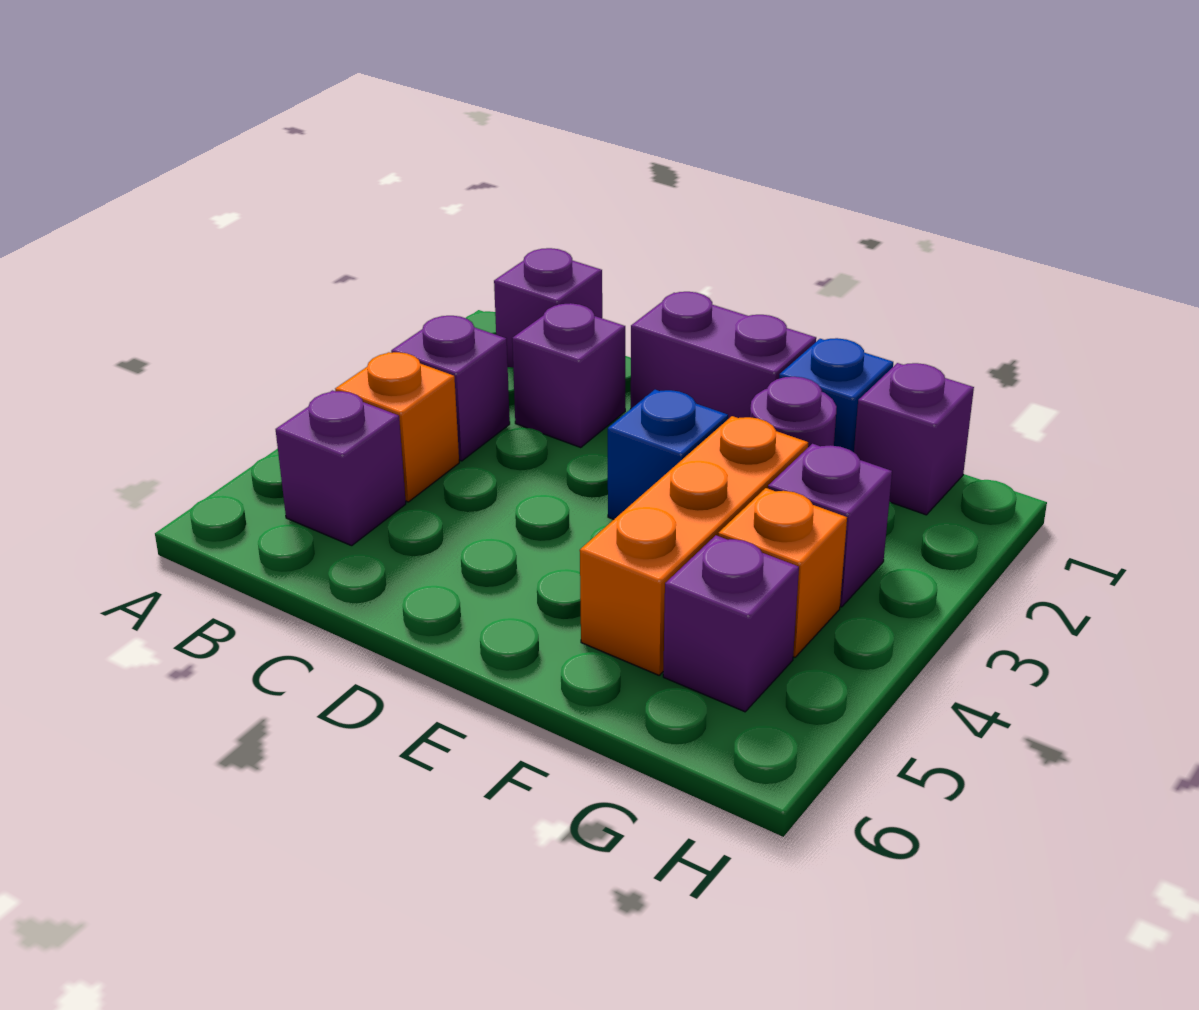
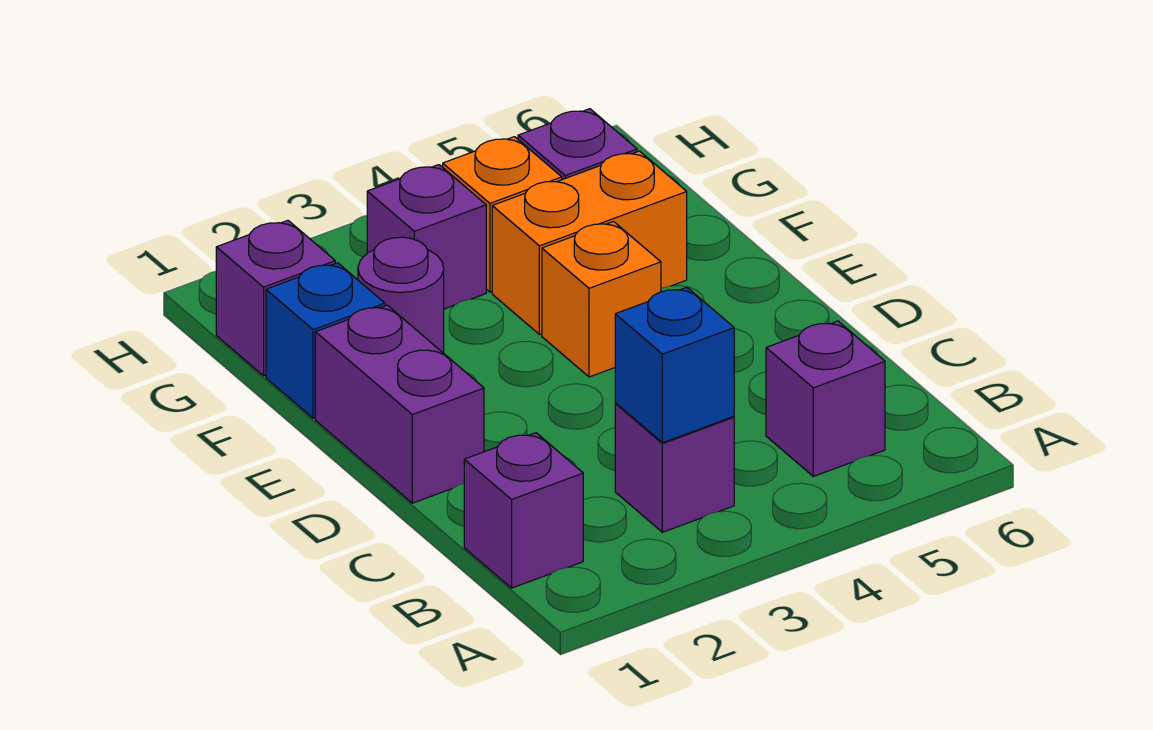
orange 1x1 brick [335,352,459,502] -> orange 1x1 brick moved to [542,222,661,377]
purple 1x1 brick [512,303,625,448] -> none
blue 1x1 brick [608,390,728,519] -> blue 1x1 brick moved to [615,287,734,443]
orange 1x3 brick [580,416,808,675] -> orange 1x2 brick [492,151,687,335]

